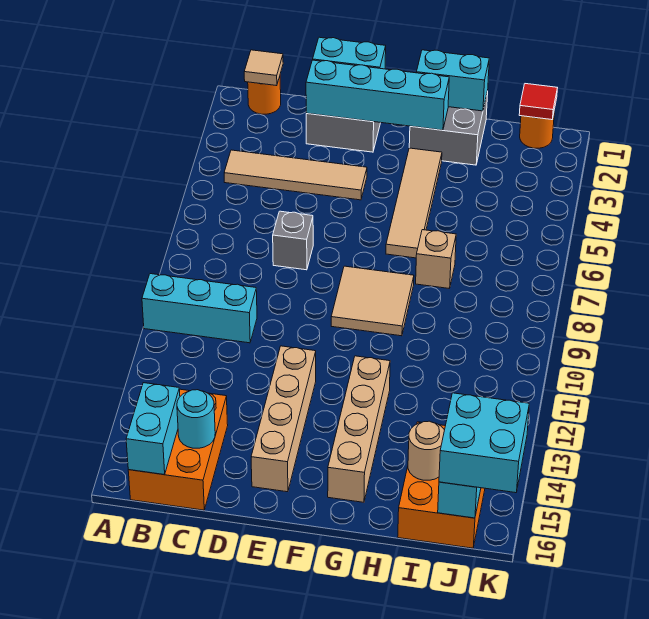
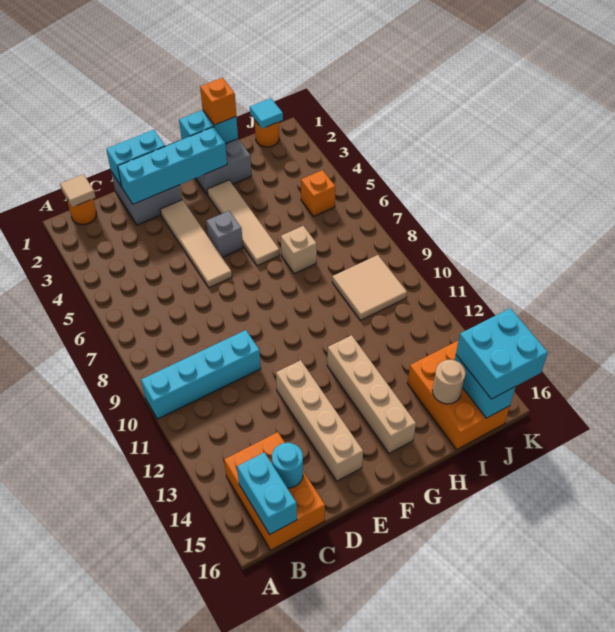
cyan 1x3 brick [142,274,257,343] -> cyan 1x4 brick [141,330,261,419]
tan 1x4 tile [224,150,367,200] -> tan 1x4 tile turned to [160,200,232,288]
grey 1x1 brick [273,211,313,270] -> grey 1x1 brick moved to [206,211,243,257]
tan 2x2 tile [331,266,414,336] -> tan 2x2 tile moved to [332,255,407,320]
none -> orange 1x1 brick [200,78,236,125]
red 1x1 tile [519,84,557,120] -> cyan 1x1 tile [250,98,283,128]
none -> orange 1x1 brick [301,170,336,216]

